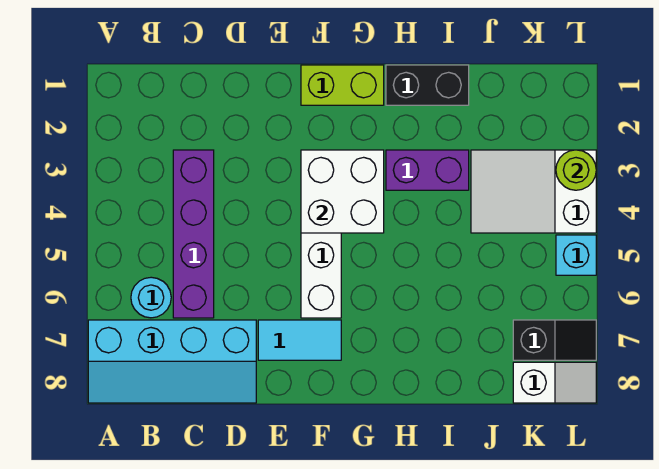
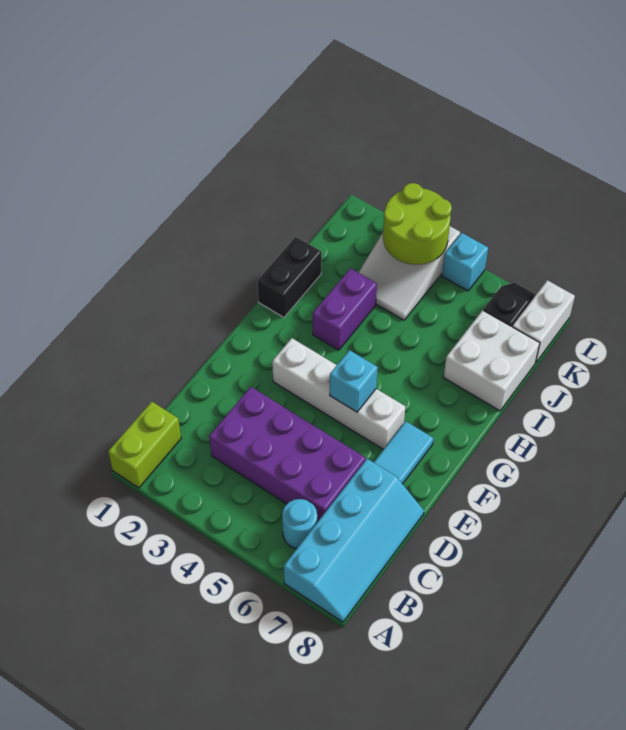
purple 1x4 brick [173,150,214,318] -> purple 2x4 brick [209,387,366,522]
lime 1x2 brick [301,65,384,105] -> lime 1x2 brick moved to [108,401,181,488]
white 2x2 brick [301,150,384,233] -> white 2x2 brick moved to [444,310,540,411]
none -> cyan 1x1 brick [330,350,378,412]
white 1x2 slope [513,362,596,403] -> white 1x2 brick [512,280,575,363]
lime 1x1 round brick [556,150,596,190] -> lime 2x2 round brick [383,183,452,265]

